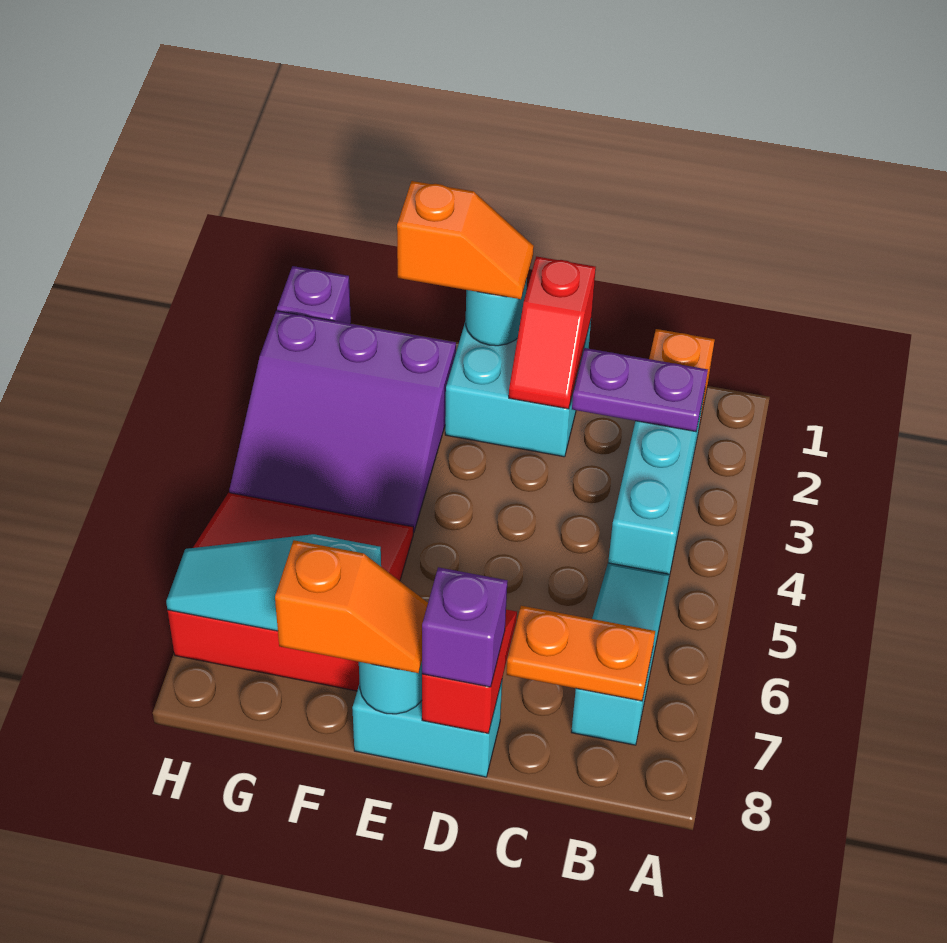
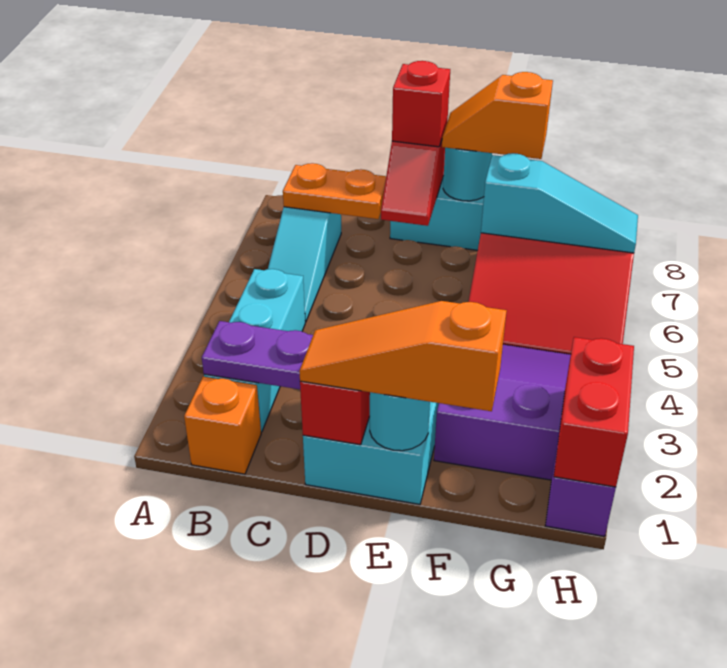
purple 1x1 brick [422,567,507,687] -> red 1x1 brick [392,61,450,147]
orange 1x2 slope [397,181,534,299] -> orange 1x3 slope [299,301,507,411]
none -> red 1x2 brick [554,337,634,487]

